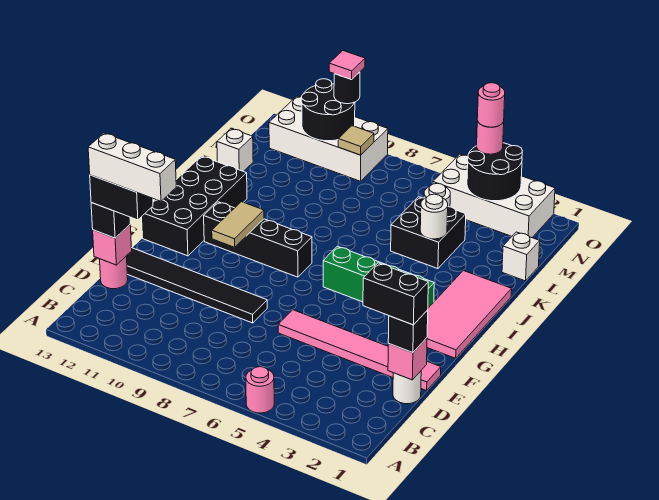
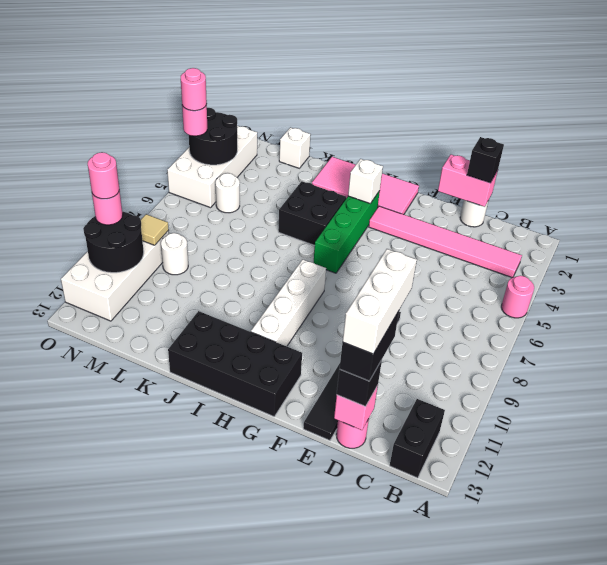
pink 1x1 brick [388,338,427,380] -> pink 1x2 brick [438,155,498,207]
black 1x2 brick [363,263,428,325] -> black 1x2 brick moved to [390,399,445,478]
pink 1x6 tile [278,310,441,391] -> pink 1x6 tile turned to [369,206,522,278]
tan 1x2 tile [212,202,264,247] -> none
black 1x4 brick [204,202,312,277] -> white 1x4 brick [251,259,326,346]
black 2x2 brick [391,197,466,269] -> black 2x2 brick moved to [278,181,346,246]
white 1x1 round brick [420,194,448,239] -> white 1x1 round brick moved to [161,233,188,275]
white 1x1 brick [217,129,253,172] -> white 1x1 brick moved to [348,159,383,203]
black 1x1 round brick [334,72,360,104] -> pink 1x1 round brick [92,190,123,225]
pink 1x1 tile [329,51,365,80] -> pink 1x1 round brick [88,152,119,199]

